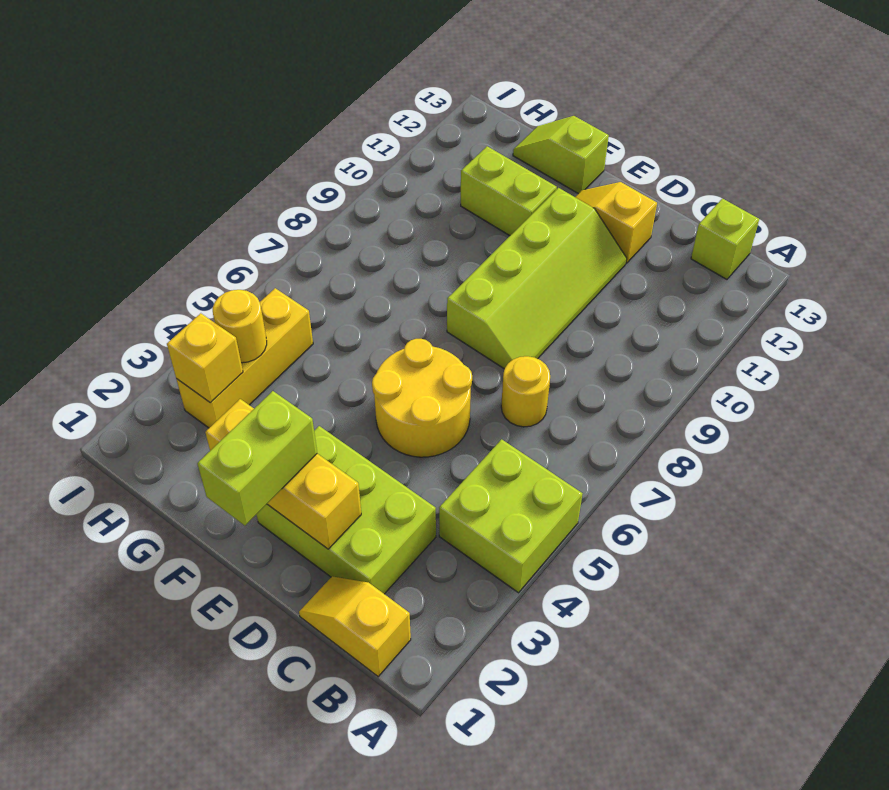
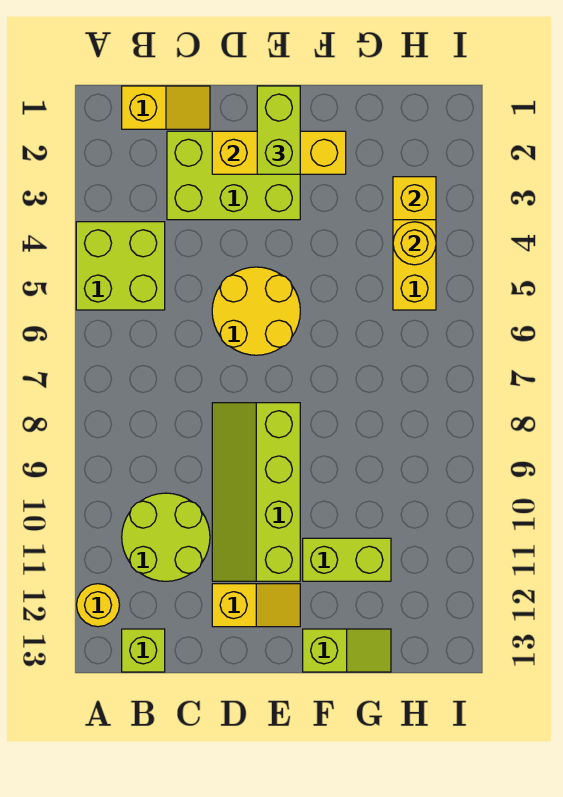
none -> lime 2x2 round brick [122,493,210,581]
yellow 1x1 round brick [501,356,550,427] -> yellow 1x1 round brick moved to [77,584,119,627]

